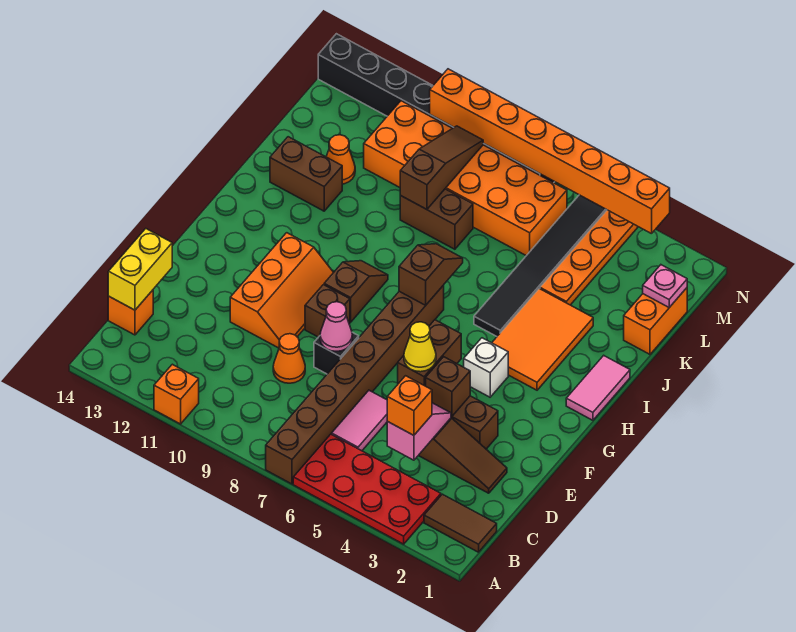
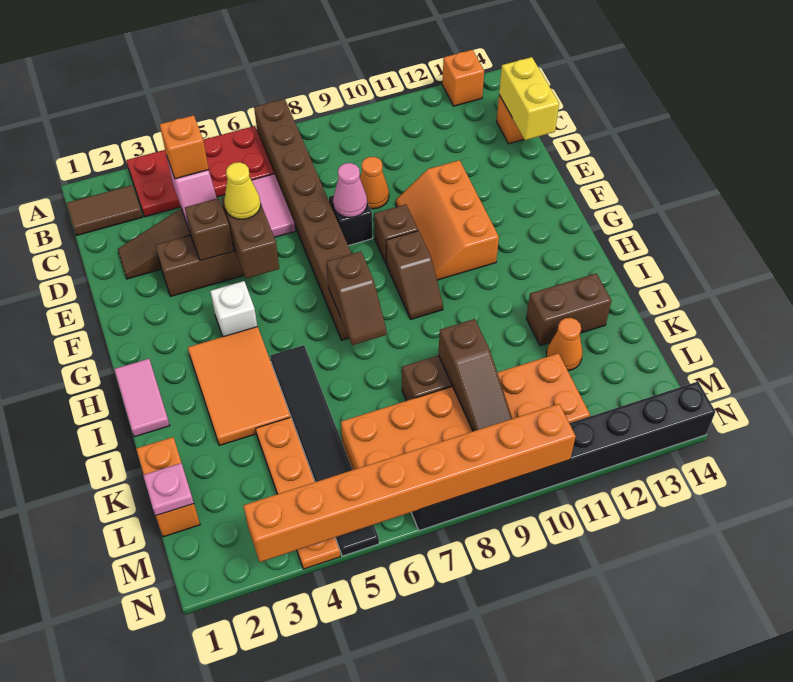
orange 1x1 brick [154,364,199,424] -> orange 1x1 brick moved to [442,50,484,106]

